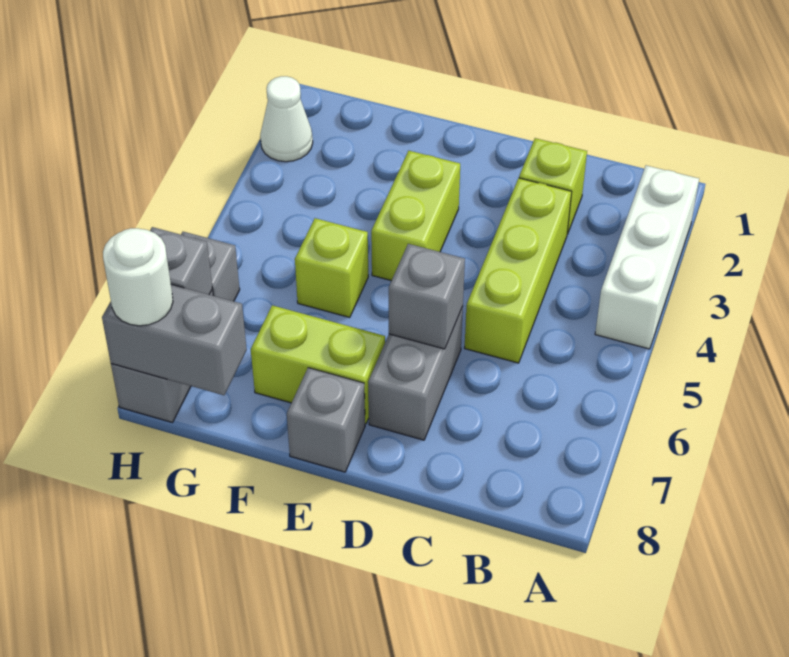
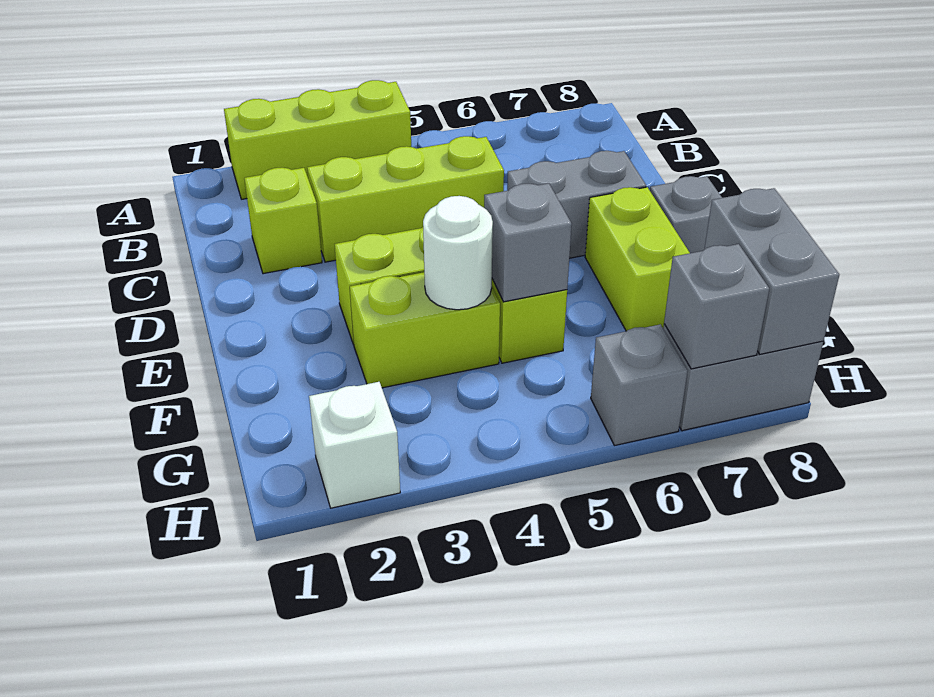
white 1x3 brick [595,165,699,349] -> lime 1x3 brick [224,80,411,199]
grey 1x1 brick [389,244,465,349] -> grey 1x1 brick moved to [484,183,572,302]
none -> lime 1x2 brick [350,272,500,388]
white 1x1 cone [260,76,313,162] -> white 1x1 brick [309,382,400,508]
white 1x1 round brick [103,228,173,326] -> white 1x1 round brick moved to [423,196,493,310]

